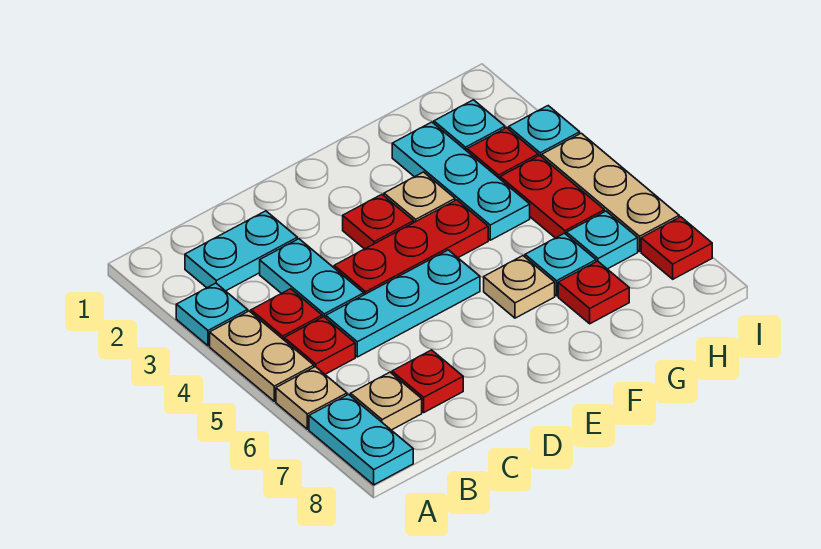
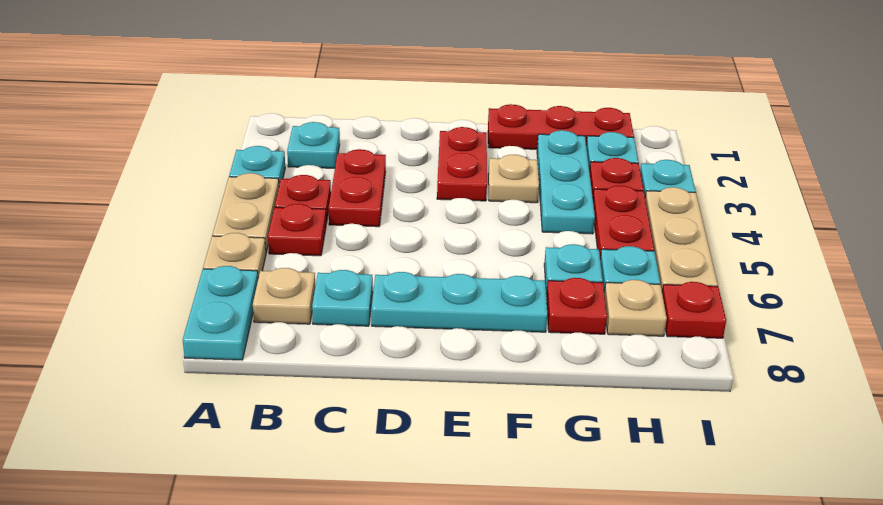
cyan 1x2 plate [185,211,297,291] -> cyan 1x1 plate [287,122,340,168]
cyan 1x2 plate [260,239,364,318] -> red 1x2 plate [329,149,386,227]
cyan 1x3 plate [326,250,480,357] -> cyan 1x3 plate moved to [372,272,547,332]
red 1x1 plate [392,350,463,412] -> cyan 1x1 plate [312,270,373,326]
red 1x3 plate [334,200,488,295] -> red 1x3 plate moved to [488,104,634,149]
red 1x1 plate [343,195,414,249] -> red 1x2 plate [437,127,487,201]
tan 1x1 plate [484,256,555,318] -> tan 1x1 plate moved to [604,280,667,336]

